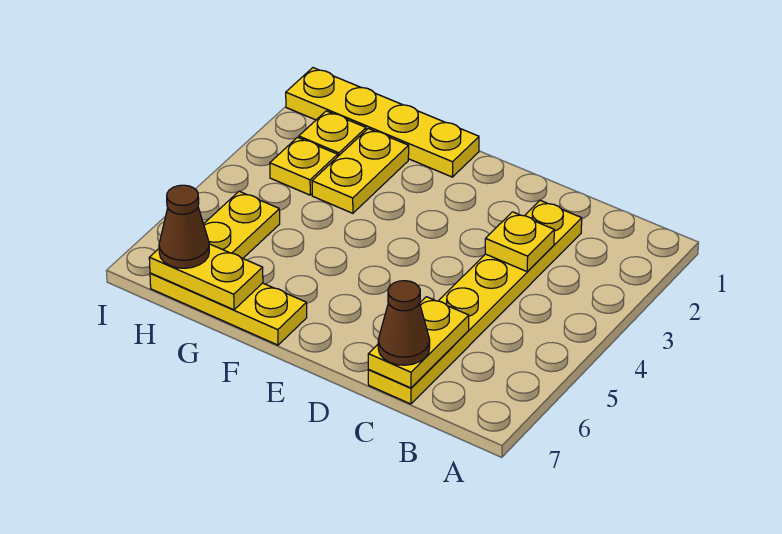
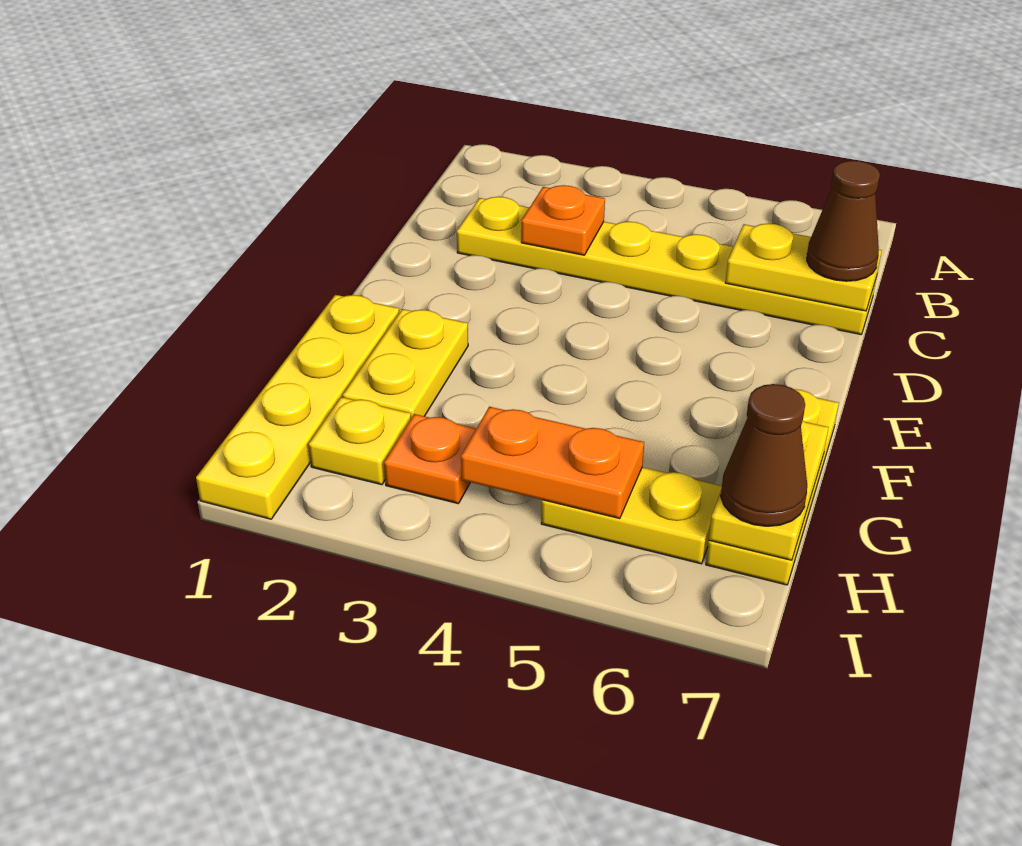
yellow 1x1 plate [485,212,554,272] -> orange 1x1 plate [521,185,605,255]
yellow 1x2 plate [312,129,409,213] -> yellow 1x2 plate turned to [343,309,468,418]
yellow 1x1 plate [270,137,338,195] -> orange 1x1 plate [384,414,476,504]
none -> orange 1x2 plate [461,407,644,519]

